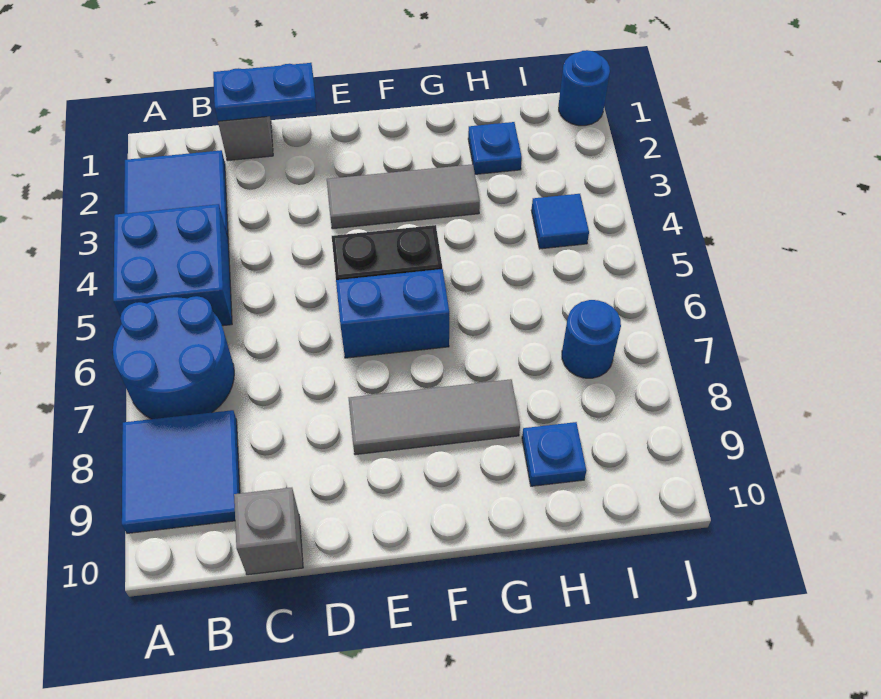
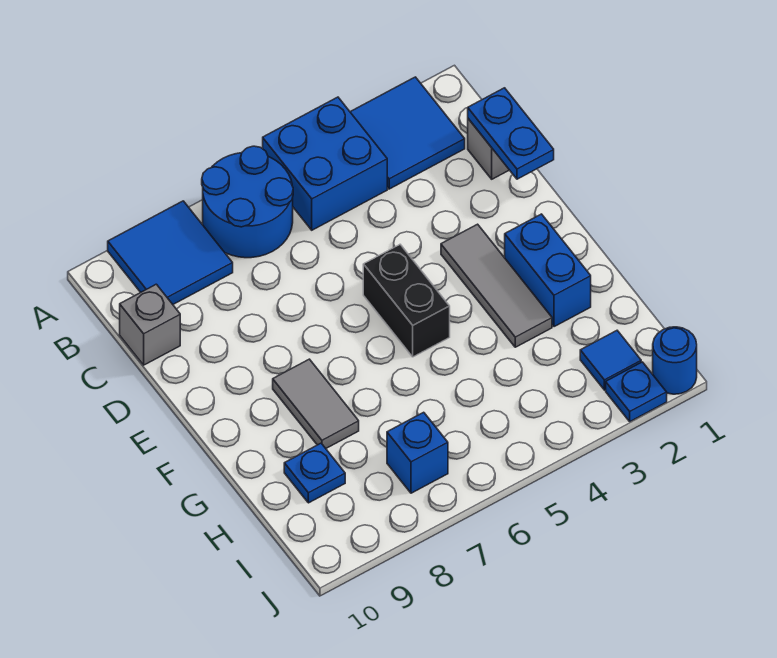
blue 1x2 brick [336,269,449,358] -> blue 1x2 brick moved to [505,214,591,327]
grey 1x3 tile [349,379,520,455] -> grey 1x2 tile [273,359,359,448]
blue 1x1 plate [468,122,522,174] -> blue 1x1 plate moved to [606,362,667,421]
blue 1x1 tile [531,194,589,249] -> blue 1x1 tile moved to [580,331,641,390]
blue 1x1 round brick [562,300,621,378] -> blue 1x1 brick [387,412,448,493]

